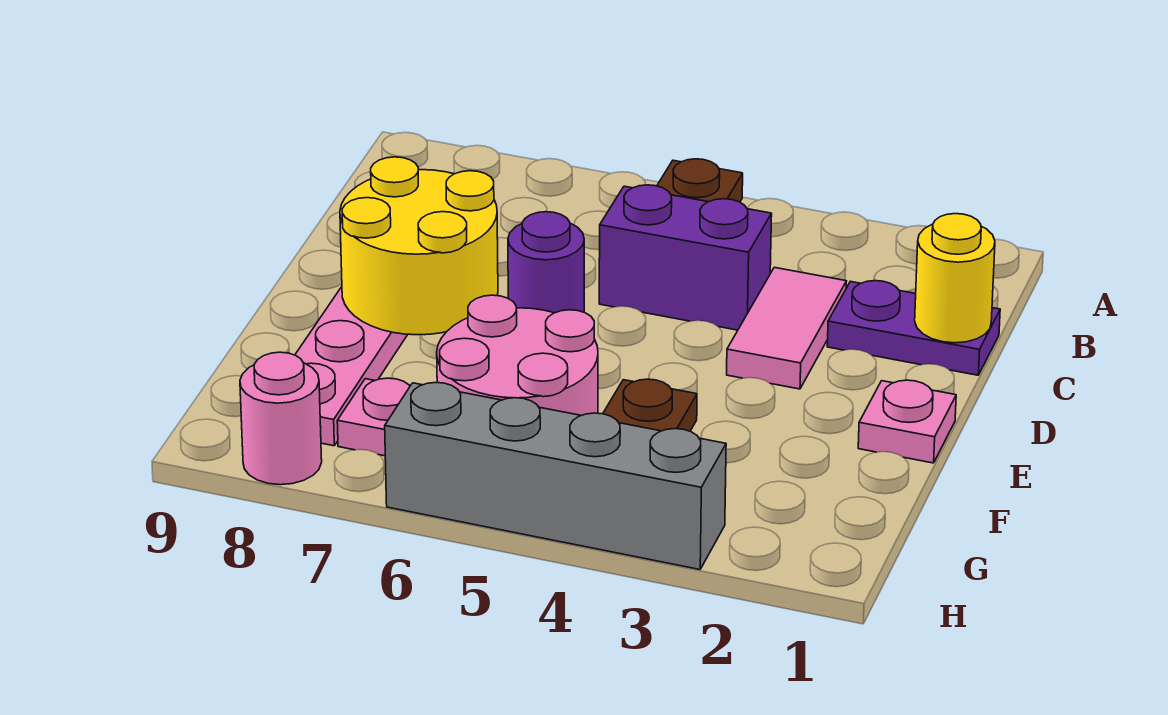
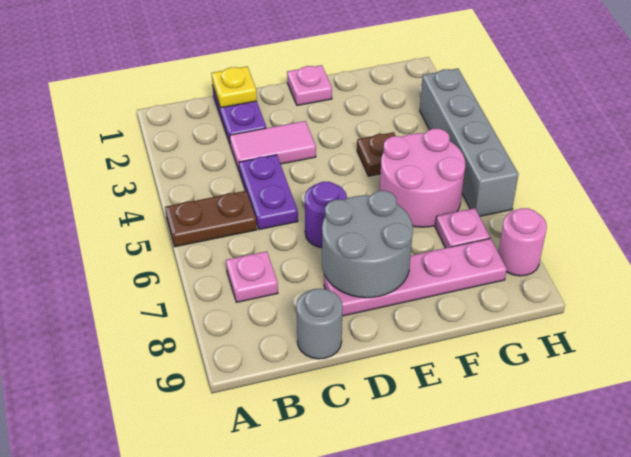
none -> pink 1x1 plate [226,251,278,302]
yellow 1x1 round brick [915,214,995,343] -> yellow 1x1 plate [212,67,257,108]
purple 1x2 brick [599,185,772,330] -> purple 1x2 plate [239,155,298,230]
none -> grey 1x1 round brick [297,289,343,359]
yellow 2x2 round brick [340,157,498,335] -> grey 2x2 round brick [322,191,413,298]

